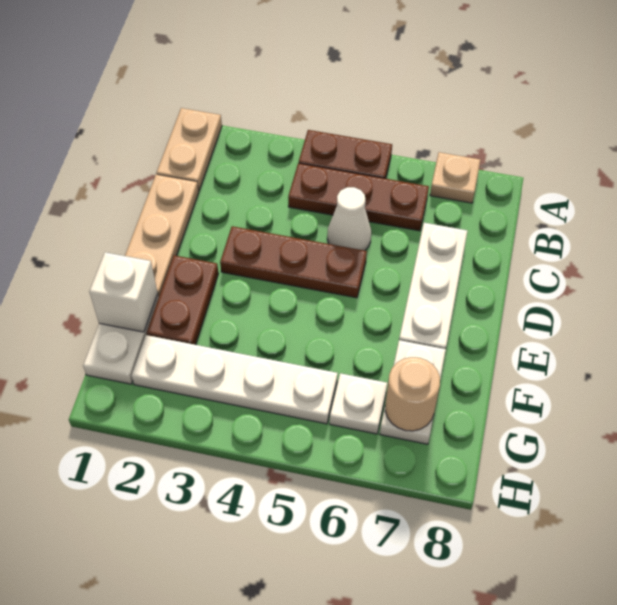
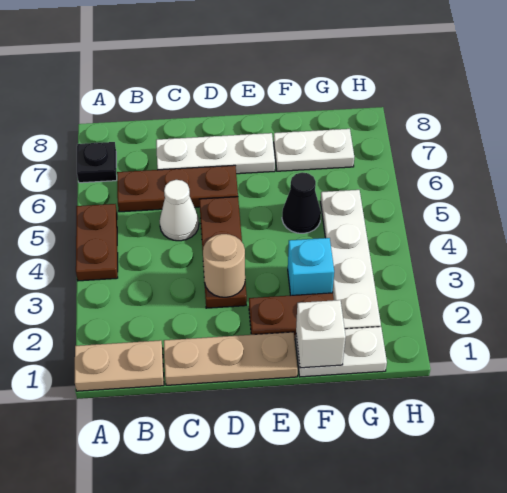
tan 1x1 plate [430,152,480,203] -> black 1x1 plate [77,142,117,183]
brown 1x3 plate [288,163,429,231] -> brown 1x3 plate turned to [117,165,238,212]
none -> cyan 1x1 brick [288,238,334,295]
none -> black 1x1 cone [282,172,321,233]
white 1x1 plate [330,373,387,434] -> none
tan 1x1 round brick [385,357,440,431] -> tan 1x1 round brick moved to [203,234,245,297]

